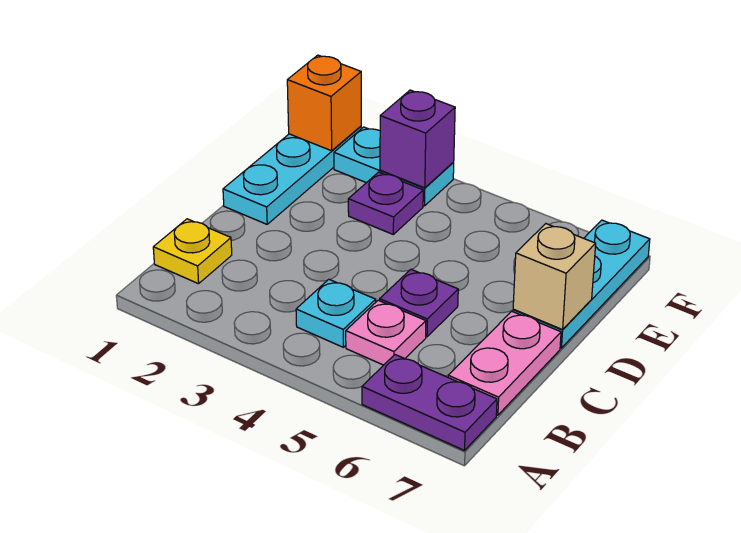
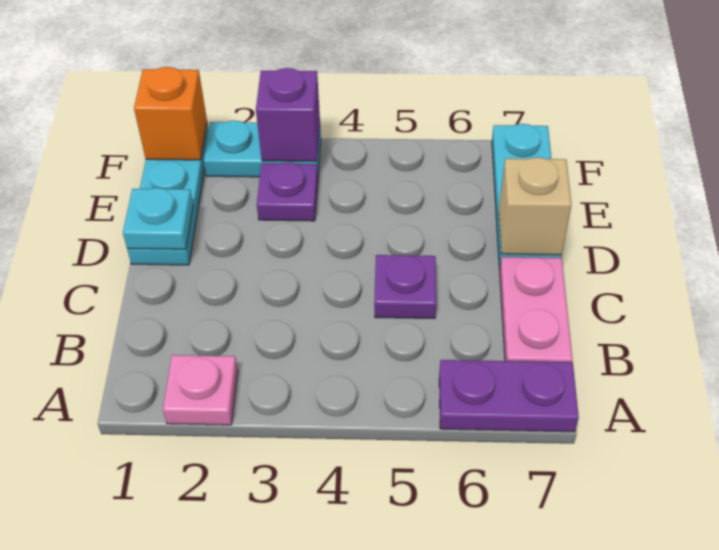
yellow 1x1 plate [153,219,232,284] -> none
cyan 1x1 plate [296,279,376,347] -> cyan 1x1 plate moved to [123,188,193,249]
pink 1x1 plate [346,300,426,365] -> pink 1x1 plate moved to [163,355,238,425]

